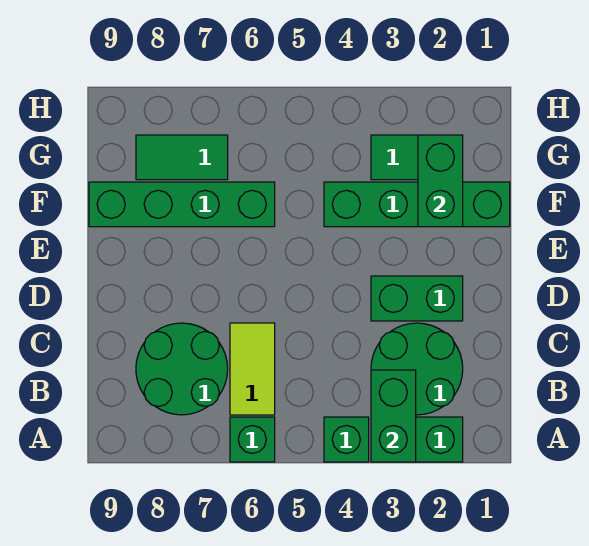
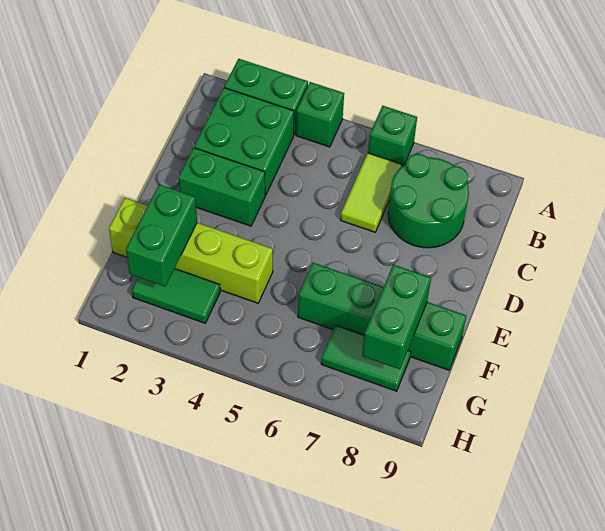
green 1x2 brick [371,370,416,462] -> green 1x2 brick moved to [362,265,431,369]
green 2x2 round brick [371,323,463,415] -> green 2x2 brick [194,88,294,195]
green 1x4 brick [324,182,510,227] -> lime 1x4 brick [109,198,273,303]

